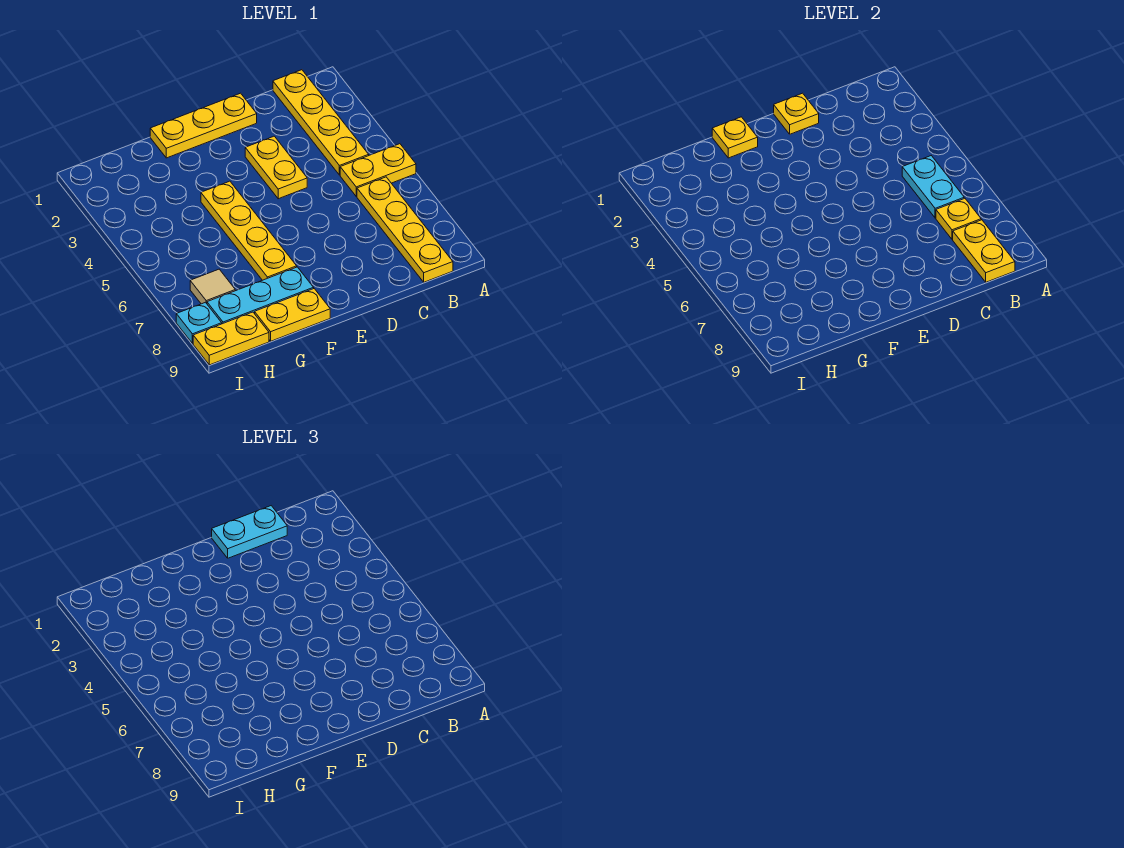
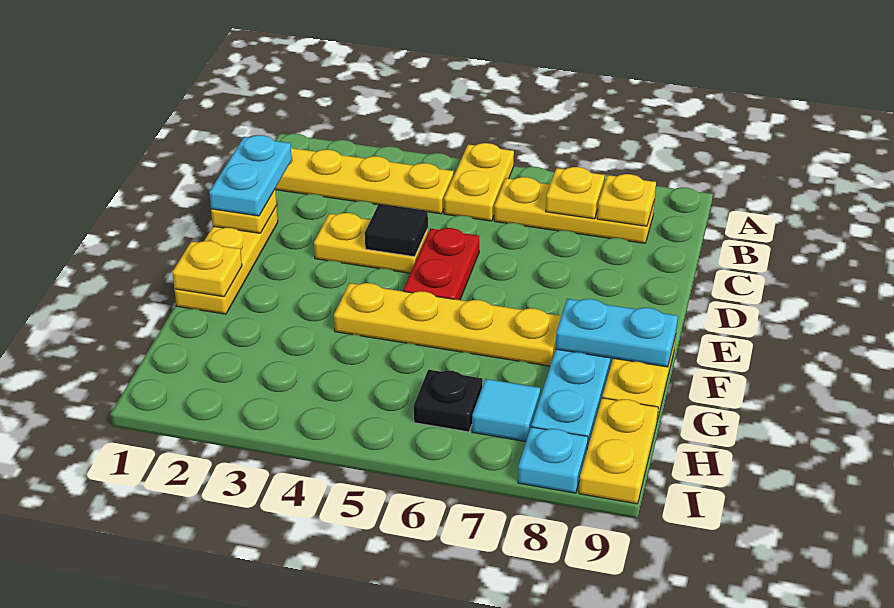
cyan 1x2 plate [902,156,964,218] -> cyan 1x2 plate moved to [556,299,678,367]
yellow 1x4 plate [357,177,453,282] -> yellow 1x3 plate [494,177,655,243]
yellow 1x2 plate [953,220,1015,282] -> yellow 1x1 plate [597,174,656,226]
none -> black 1x1 tile [365,204,428,257]
none -> red 1x2 plate [403,228,479,300]
none -> black 1x1 plate [414,370,483,432]
tan 1x1 tile [190,269,235,304] -> cyan 1x1 tile [472,379,540,442]

